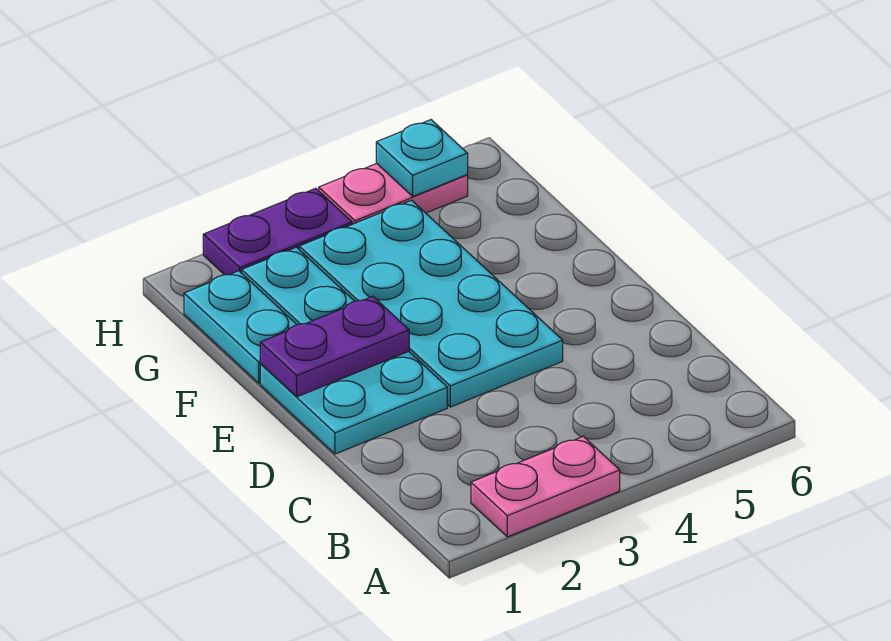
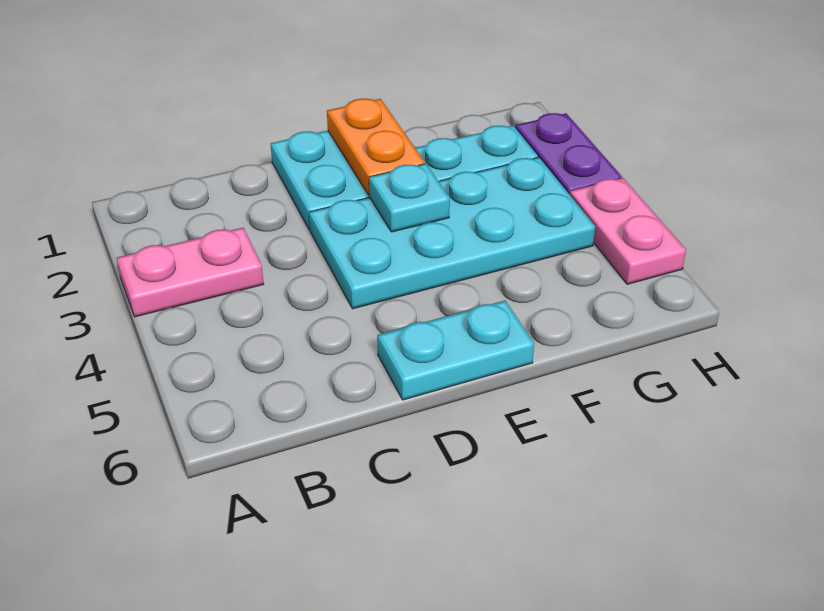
pink 1x2 plate [471,436,620,537] -> pink 1x2 plate turned to [117,228,264,317]
purple 1x2 plate [260,296,409,397] -> orange 1x2 plate [327,98,425,195]
cyan 1x2 plate [184,271,297,383] -> cyan 1x2 plate moved to [377,301,534,400]
cyan 1x1 plate [376,120,468,196] -> cyan 1x1 plate moved to [369,164,450,232]

